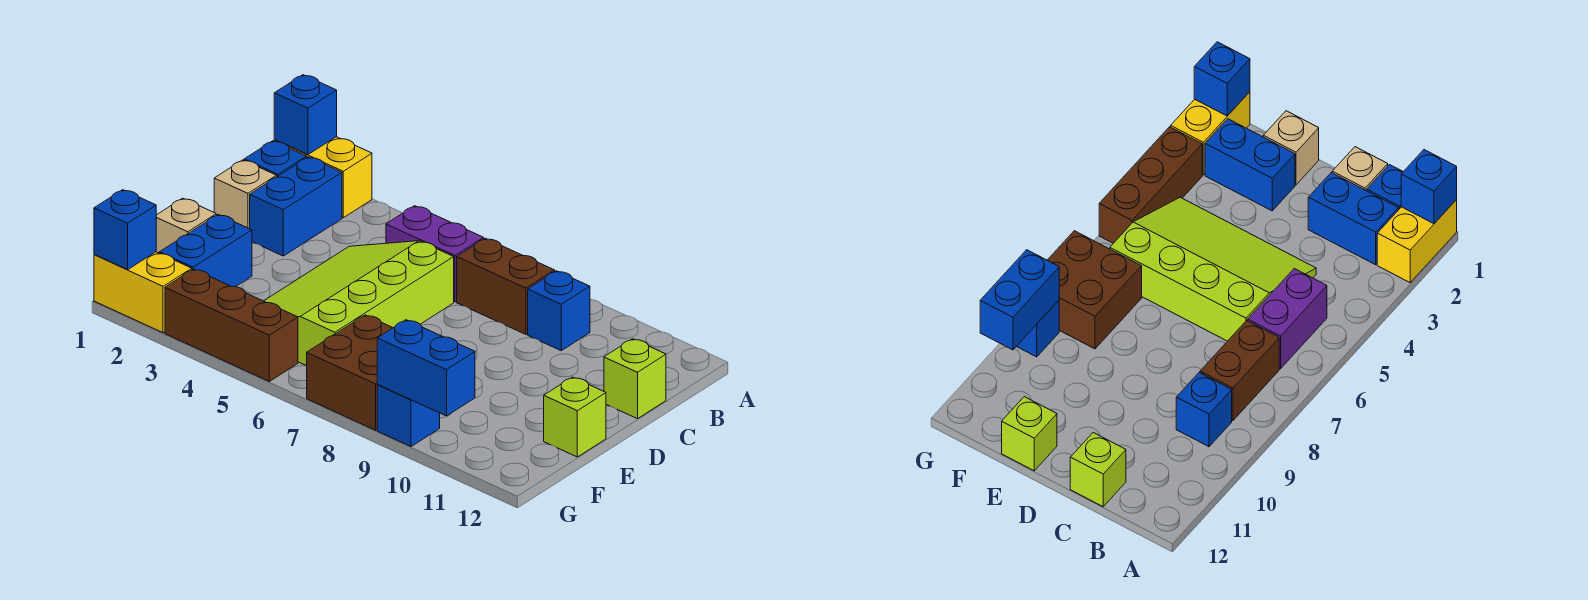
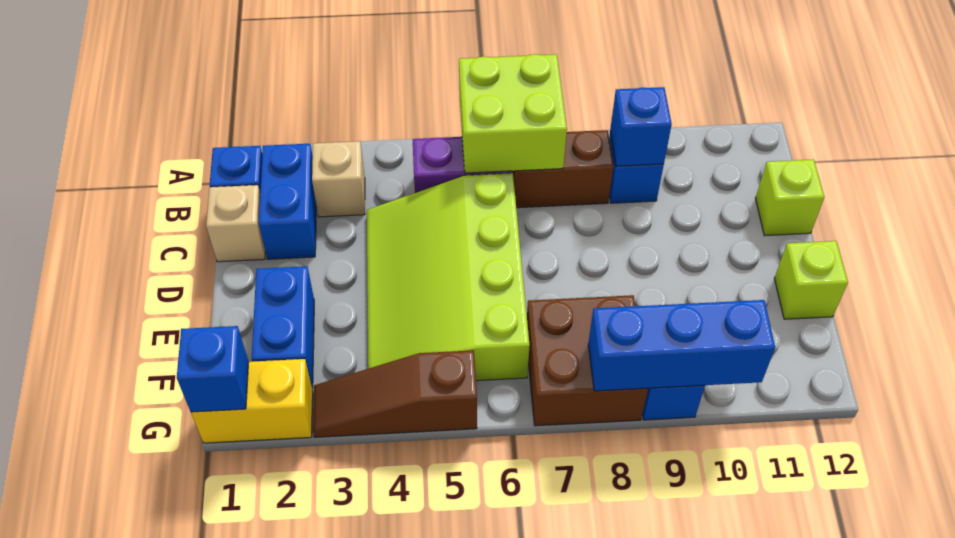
yellow 1x2 brick [274,137,372,218] -> none
blue 1x1 brick [274,75,337,154] -> blue 1x1 brick moved to [610,87,672,166]
none -> lime 2x2 brick [459,54,567,173]
tan 1x1 brick [156,198,216,253] -> tan 1x1 brick moved to [312,141,365,217]
brown 1x3 brick [165,269,298,381] -> brown 1x3 slope [313,350,477,437]
blue 1x2 brick [377,320,475,416] -> blue 1x3 brick [588,300,775,391]

